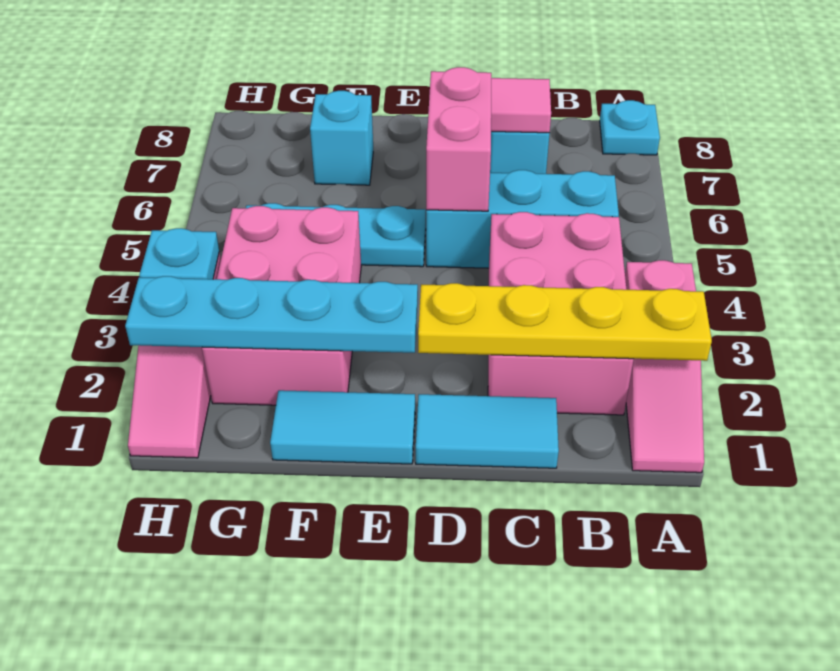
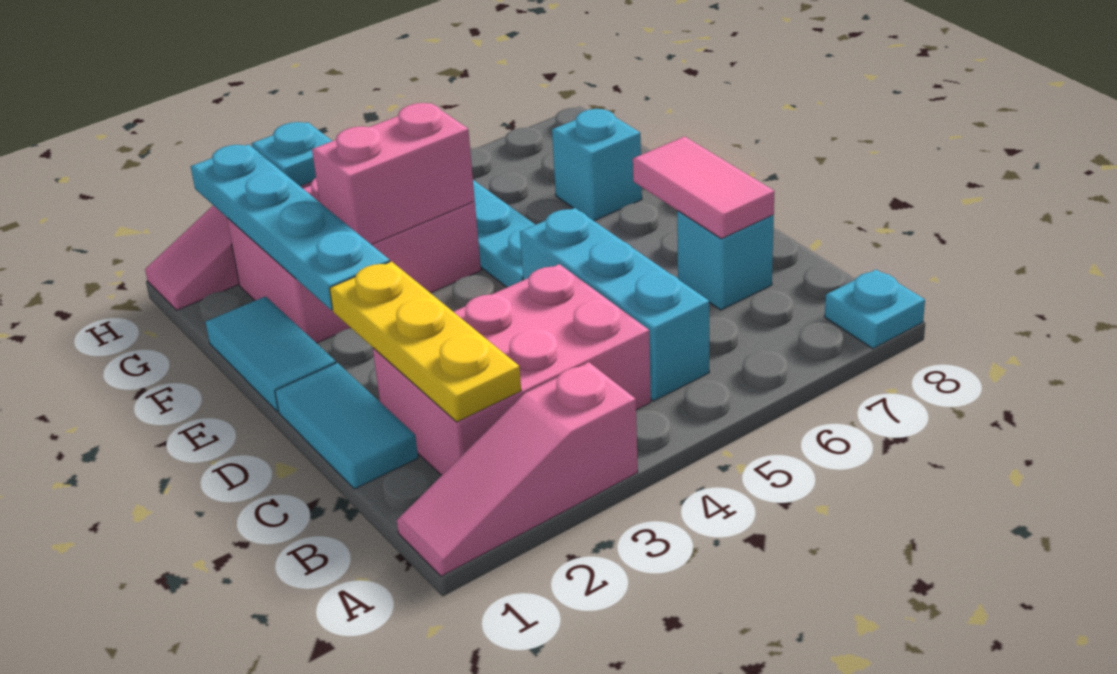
yellow 1x4 plate [418,283,712,361] -> yellow 1x3 plate [329,261,521,422]
pink 1x2 brick [426,67,491,211] -> pink 1x2 brick moved to [312,103,475,245]

